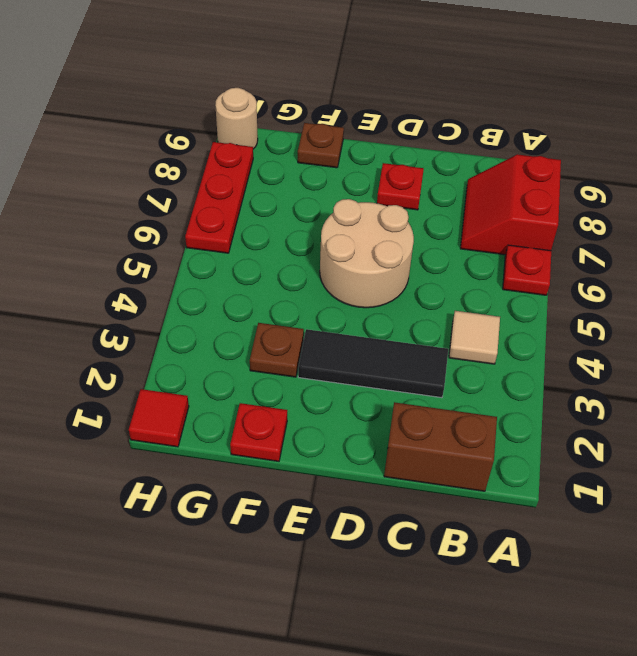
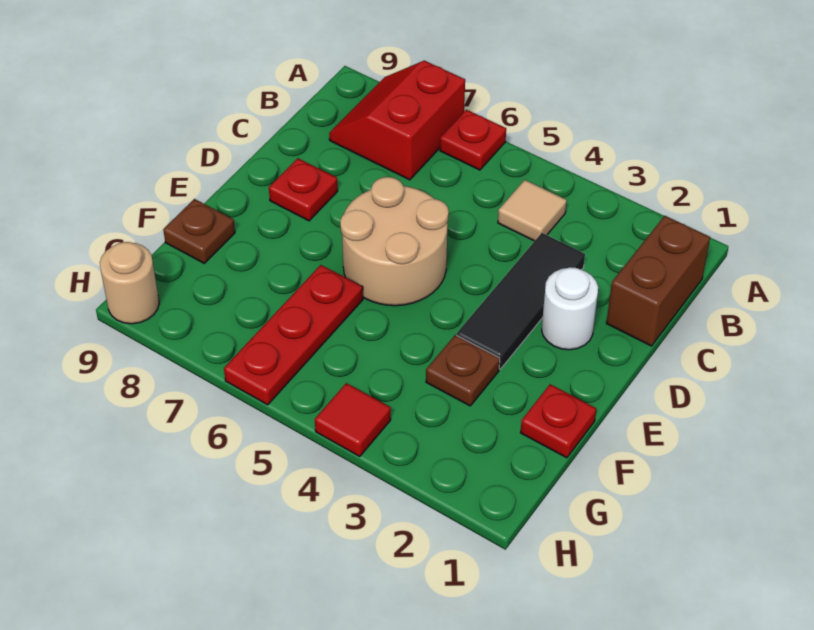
red 2x2 slope [460,154,561,255] -> red 2x2 slope turned to [329,61,465,180]
none -> white 1x1 round brick [542,267,598,350]
red 1x1 tile [129,389,189,447] -> red 1x1 tile moved to [315,383,391,456]
red 1x3 plate [185,142,253,253] -> red 1x3 plate turned to [224,265,363,405]

